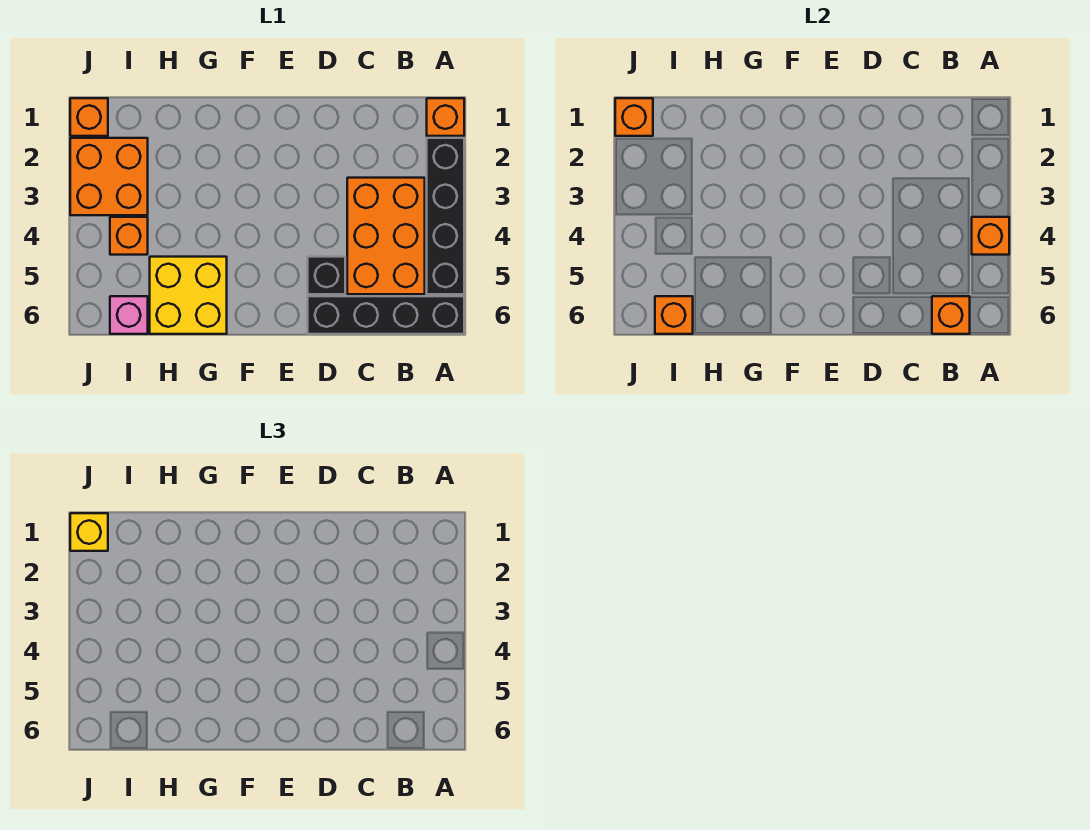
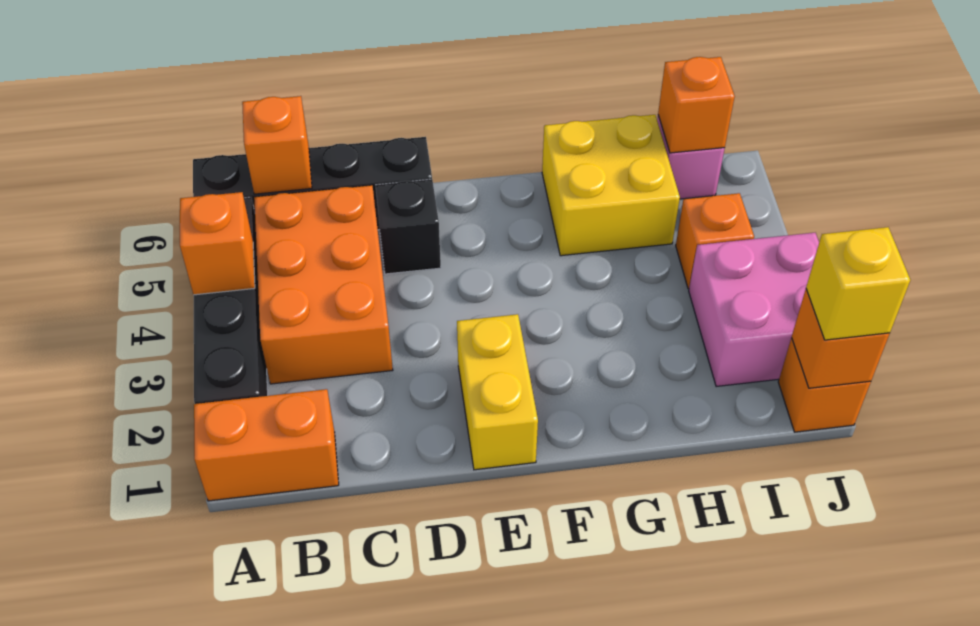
orange 1x1 brick [427,98,464,136] -> orange 1x2 brick [194,389,339,501]
none -> yellow 1x2 brick [457,314,538,470]
orange 2x2 brick [70,138,148,215] -> pink 2x2 brick [689,233,819,387]

